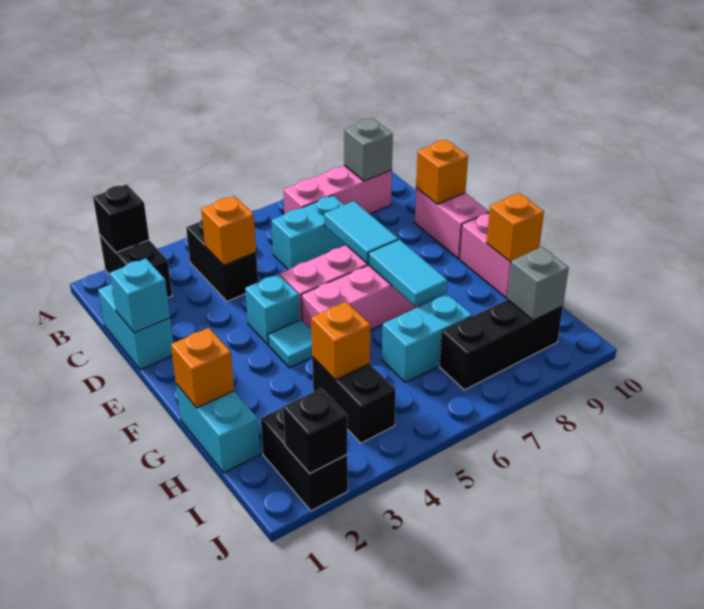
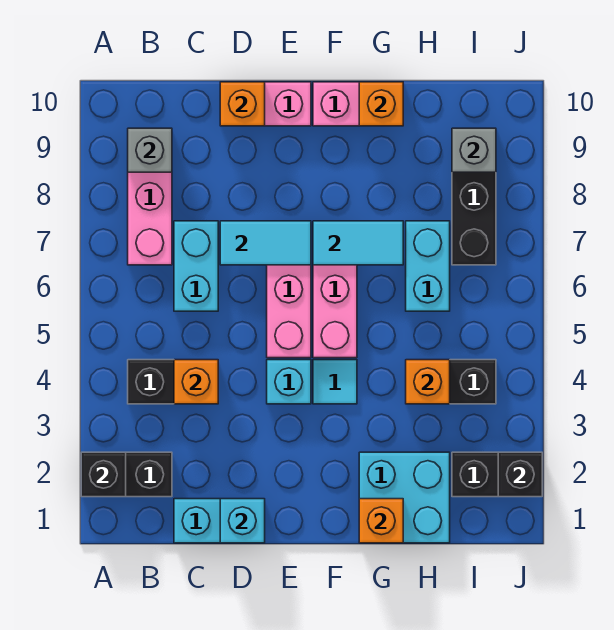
cyan 1x2 brick [176,384,260,473] -> cyan 2x2 brick [359,452,450,543]

